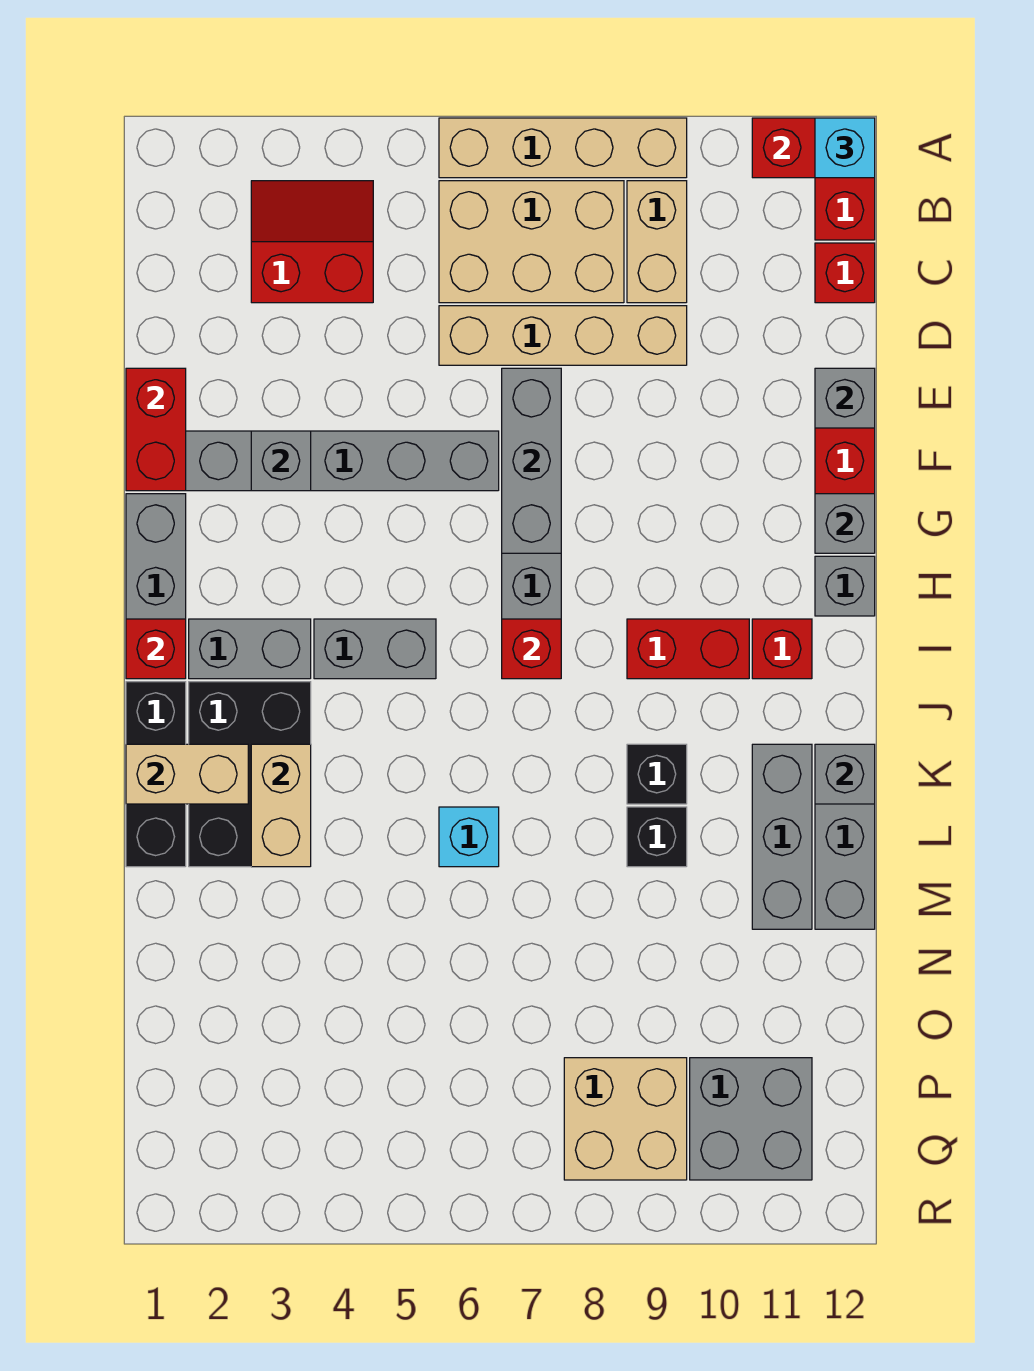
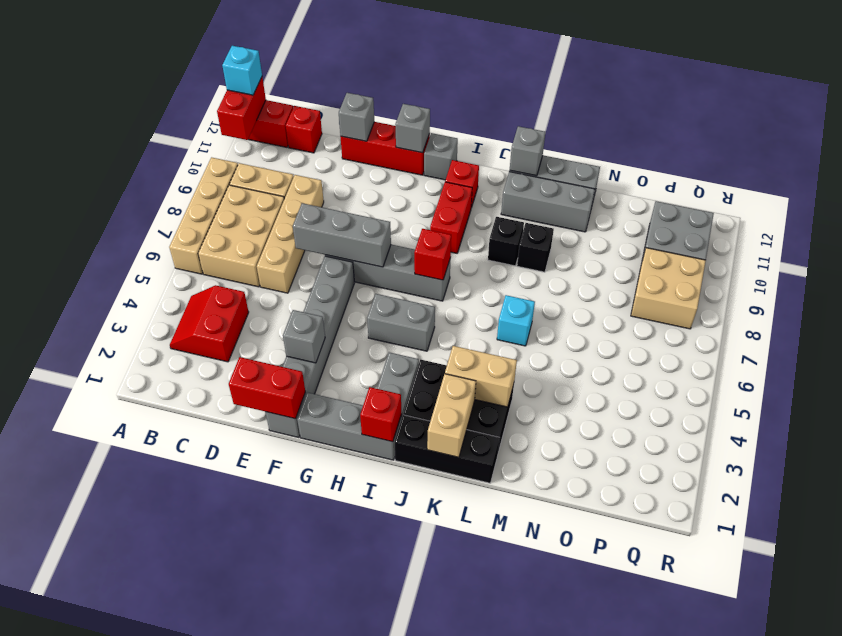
grey 1x2 brick [314,619,436,679] -> grey 1x2 brick turned to [367,294,435,351]

